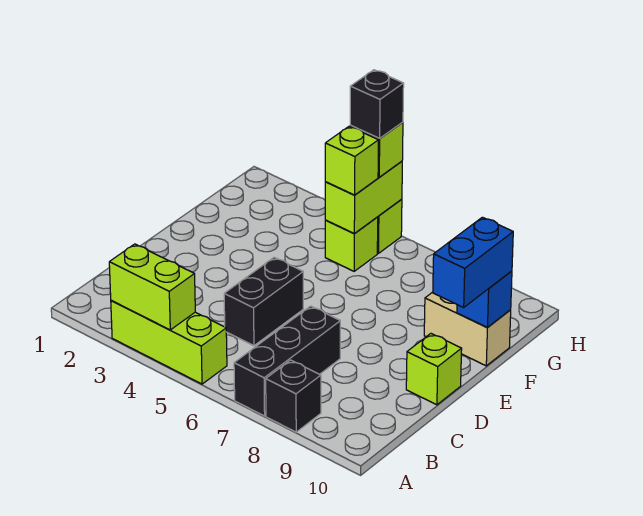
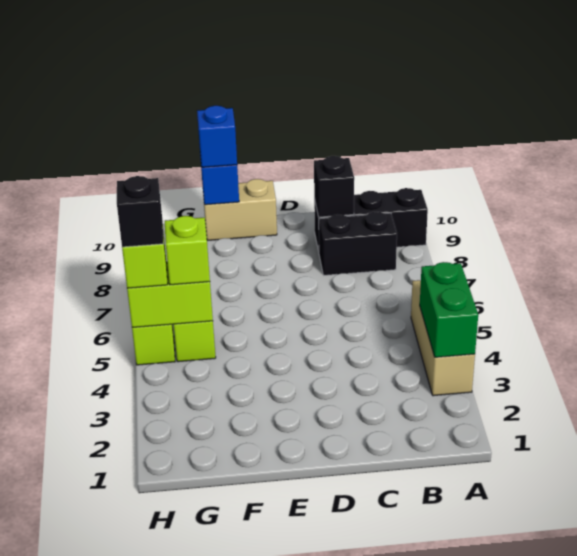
lime 1x3 brick [111,300,227,384] -> tan 1x3 brick [411,280,475,396]
lime 1x2 brick [109,244,195,330] -> green 1x2 brick [420,262,478,357]
black 1x3 brick [234,306,340,416] -> black 1x3 brick moved to [314,188,428,251]
black 1x1 brick [266,360,321,432] -> black 1x1 brick moved to [314,156,354,217]
black 1x2 brick [224,257,303,346] -> black 1x2 brick moved to [319,212,397,275]
lime 1x1 brick [406,334,462,405] -> none
blue 1x2 brick [433,217,513,307] -> blue 1x1 brick [197,106,237,167]
tan 1x2 brick [424,292,511,366] -> tan 1x2 brick turned to [203,179,277,241]

